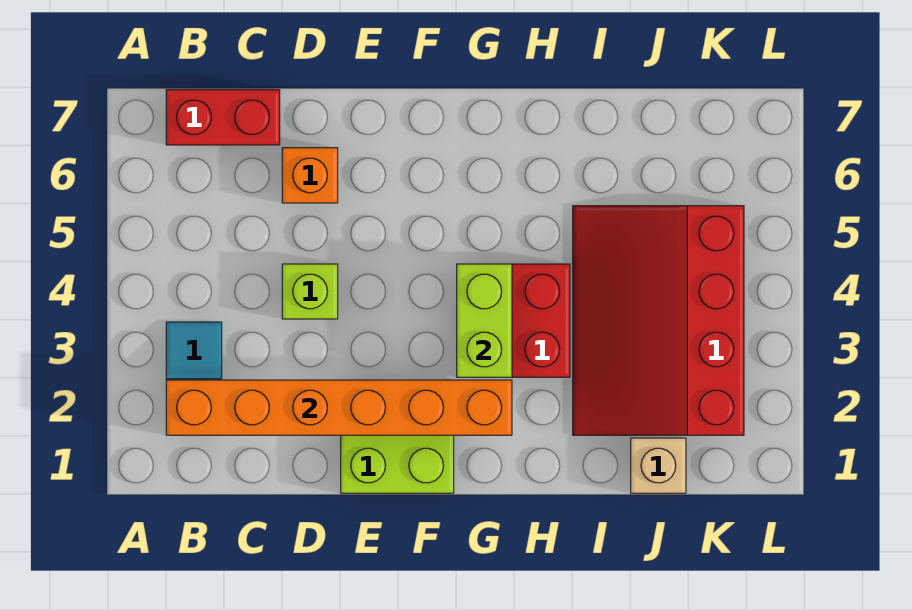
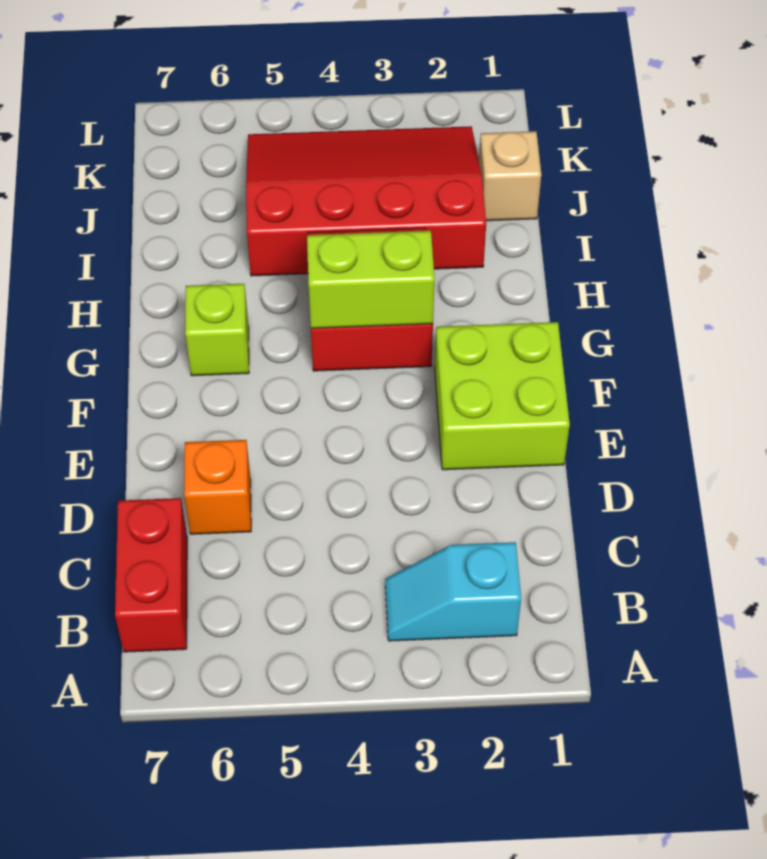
orange 1x6 brick [166,380,512,435] -> none
lime 1x1 brick [282,264,338,319] -> lime 1x1 brick moved to [185,284,249,376]
red 3x4 slope [573,206,744,435] -> red 3x4 slope turned to [246,126,486,276]

